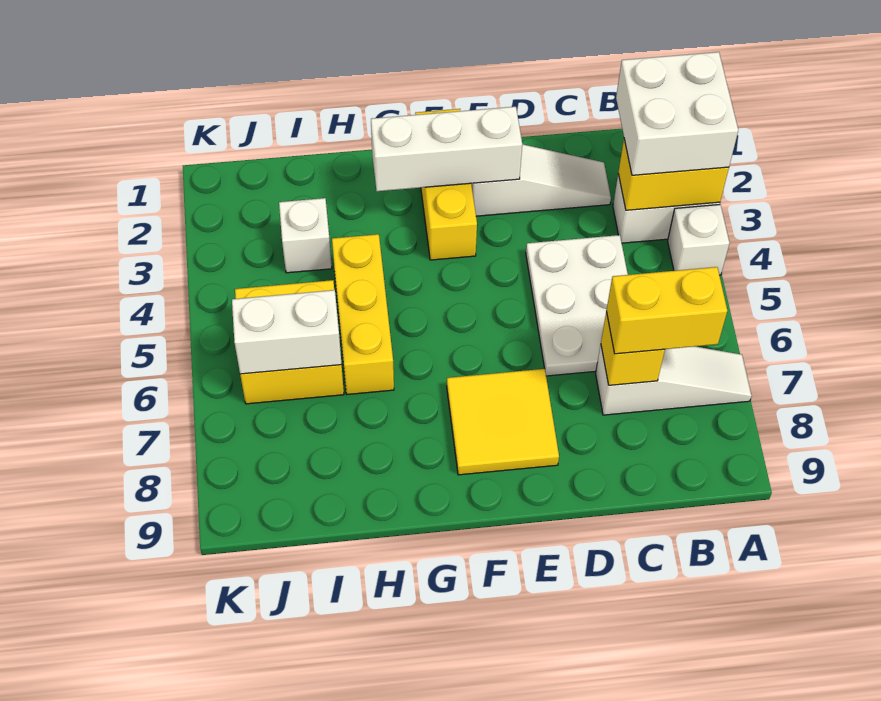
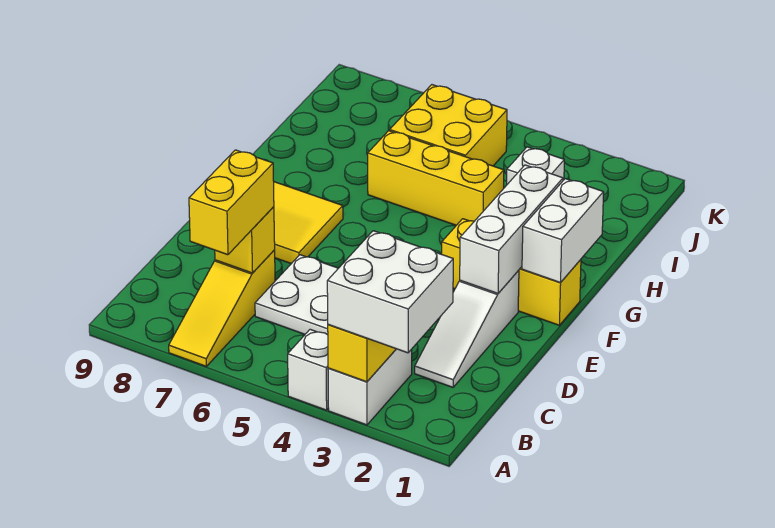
white 1x3 slope [596,345,752,415] -> yellow 1x3 slope [169,250,275,367]
white 1x2 brick [232,290,342,374] -> white 1x2 brick moved to [522,179,604,283]

